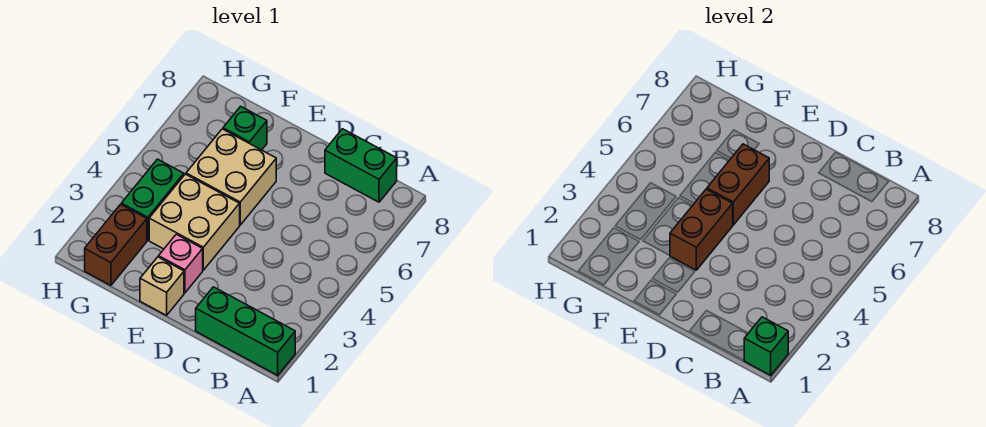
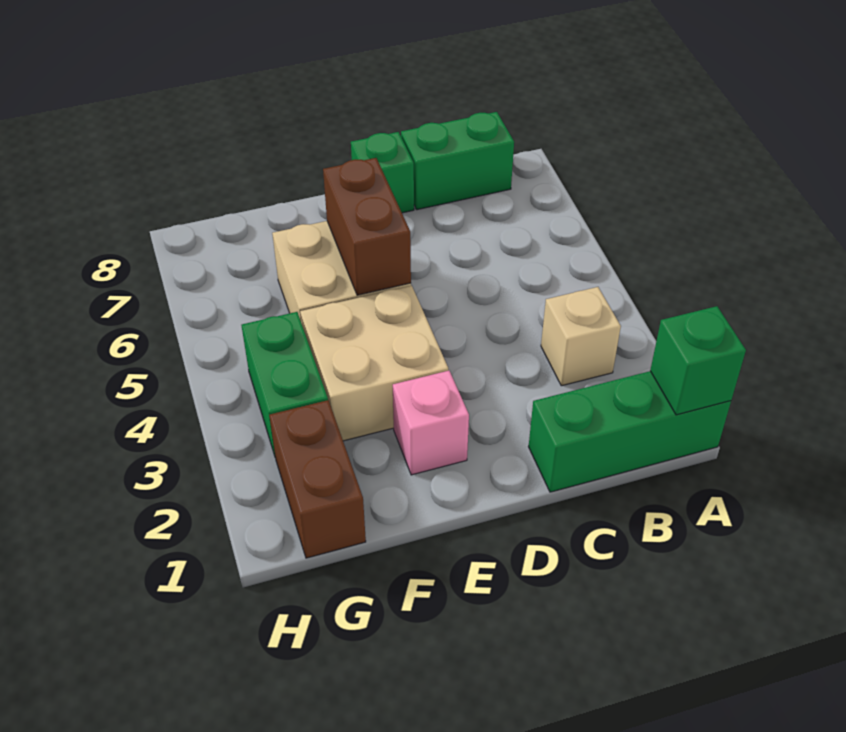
tan 1x1 brick [140,257,184,315] -> tan 1x1 brick moved to [541,287,621,386]
brown 1x2 brick [670,189,733,270] -> none
green 1x1 brick [223,106,267,150] -> green 1x1 brick moved to [351,132,414,213]

